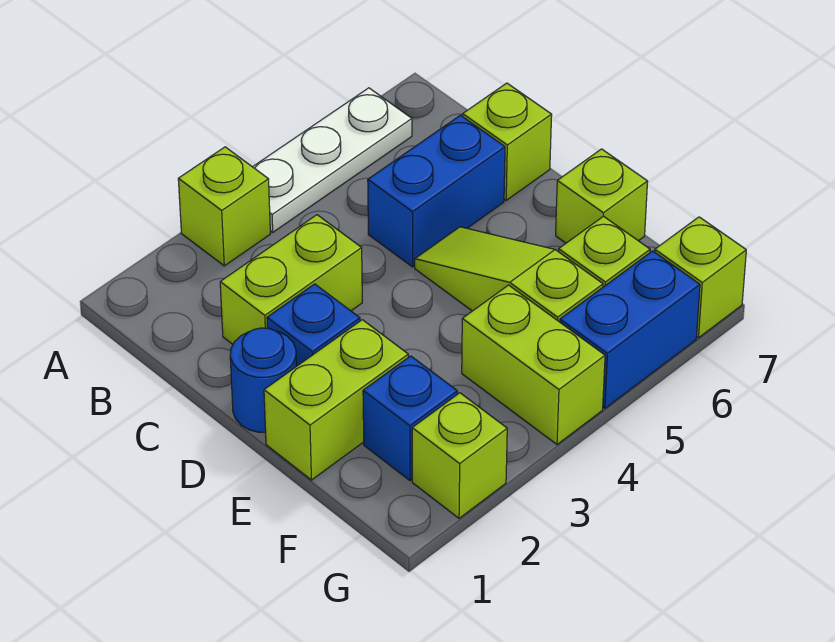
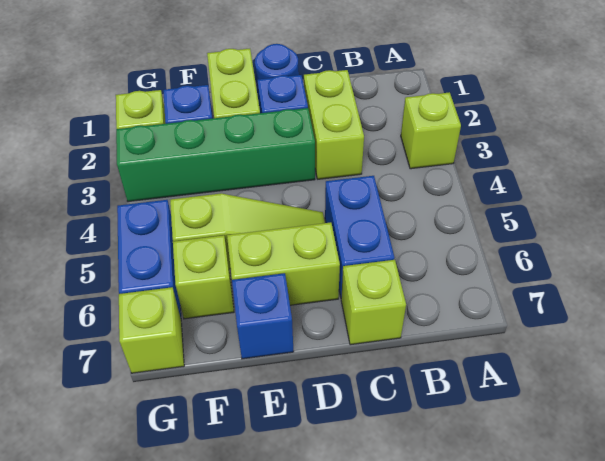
white 1x3 plate [253,88,412,232] -> none
none -> green 1x4 brick [116,108,315,202]
lime 1x1 brick [556,149,648,243] -> blue 1x1 brick [232,273,294,359]
lime 1x2 brick [462,285,605,444] -> lime 1x2 brick moved to [227,222,340,305]

